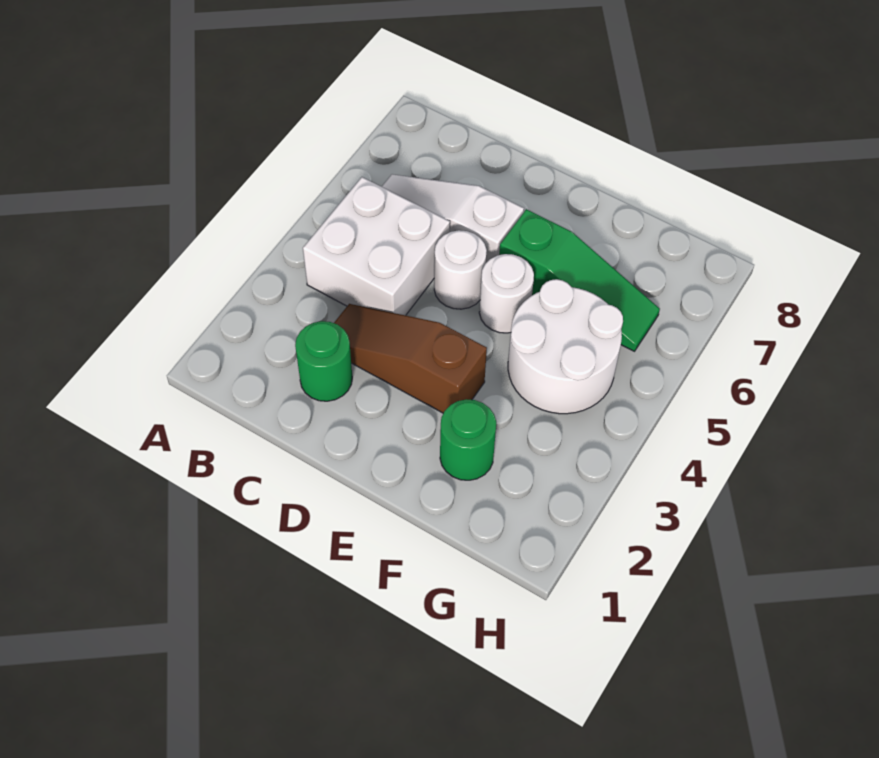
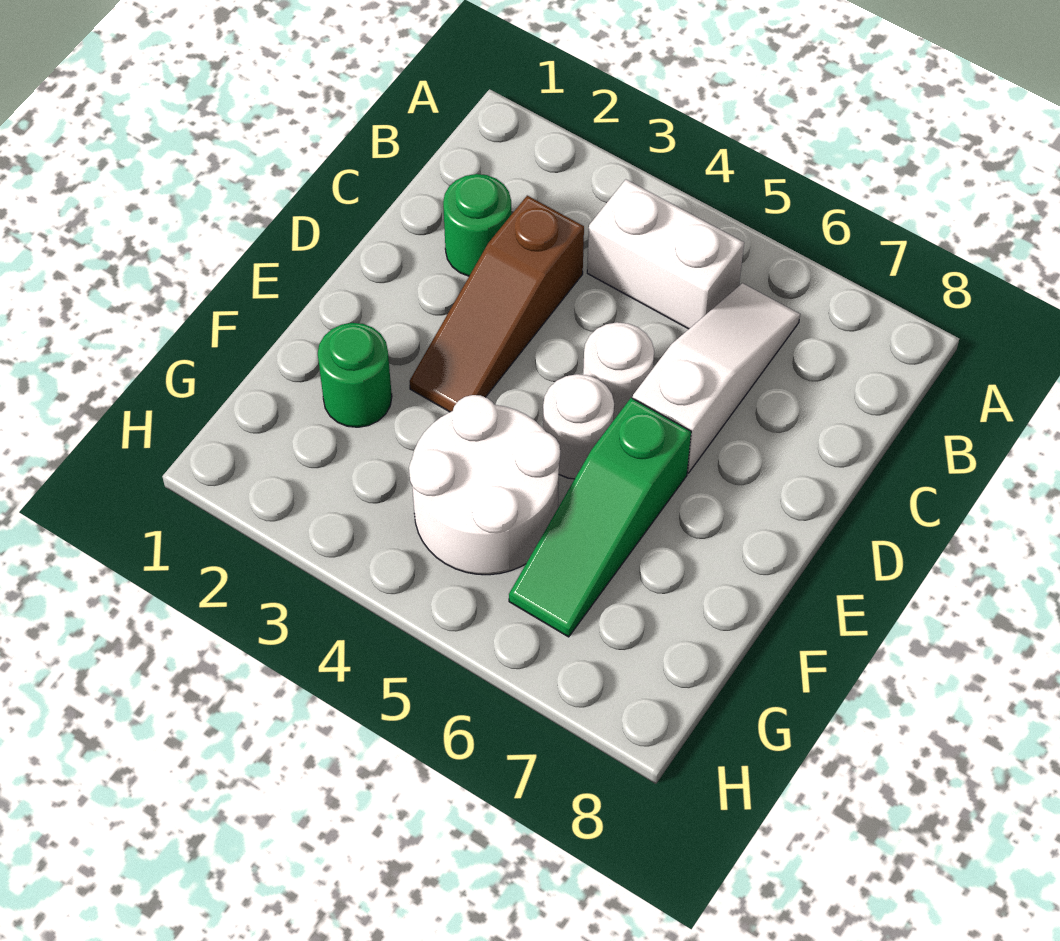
white 2x2 brick [303,177,450,315] -> white 1x2 brick [587,179,744,329]
brown 1x3 slope [334,304,487,413] -> brown 1x3 slope turned to [410,196,584,412]

